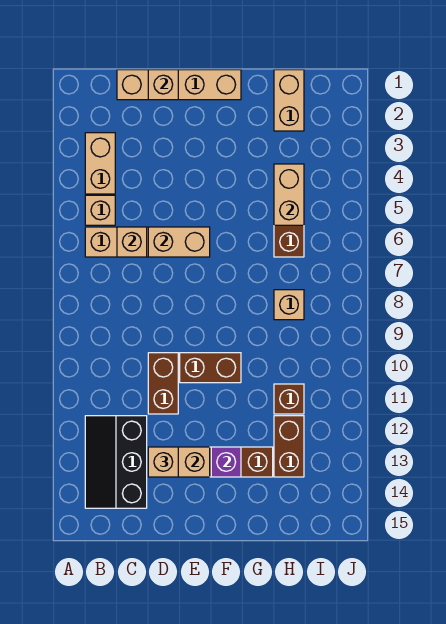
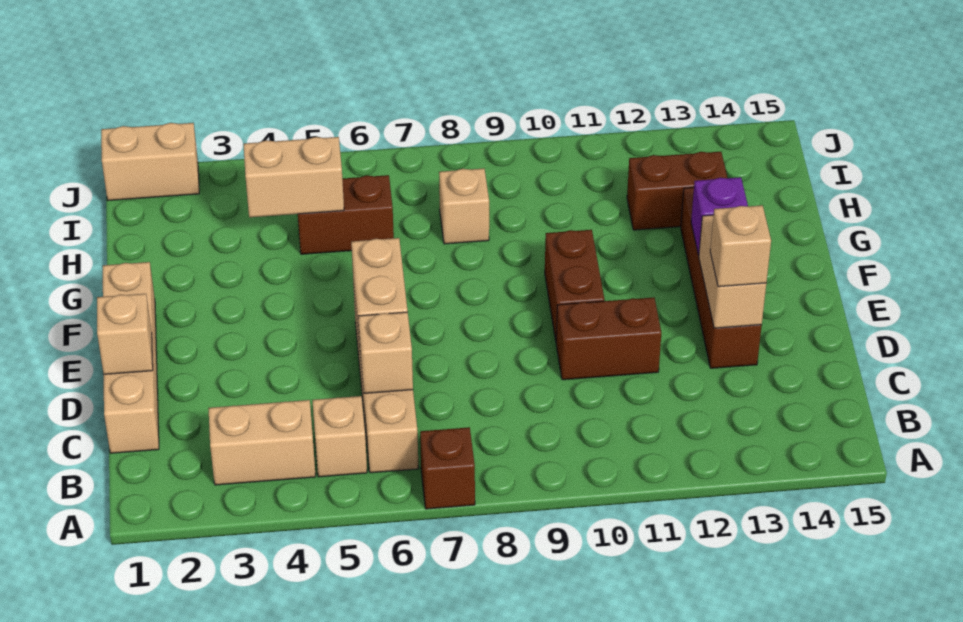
black 2x3 slope [85,416,147,508] -> none
tan 1x2 brick [274,70,304,131] -> tan 1x2 brick moved to [101,123,199,200]
brown 1x1 brick [274,384,304,414] -> brown 1x1 brick moved to [420,427,475,509]

